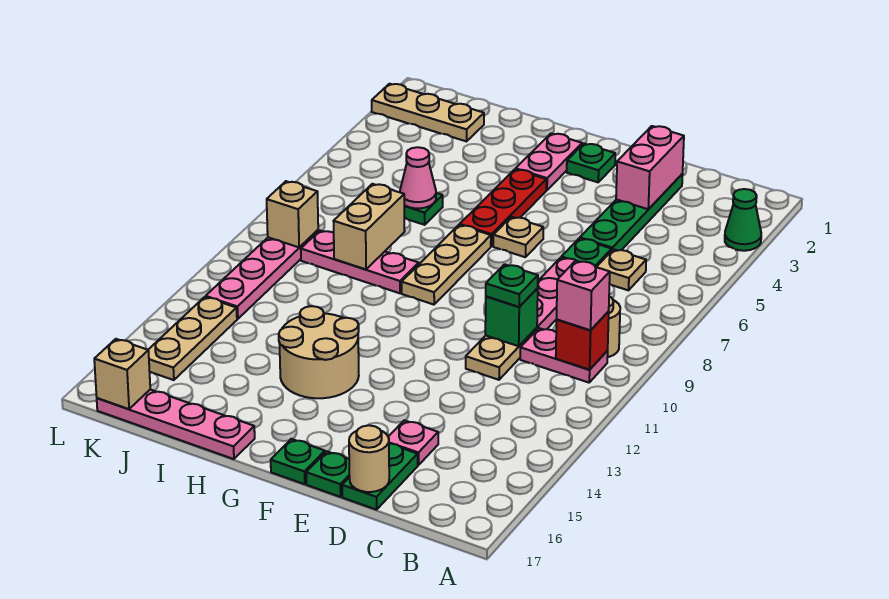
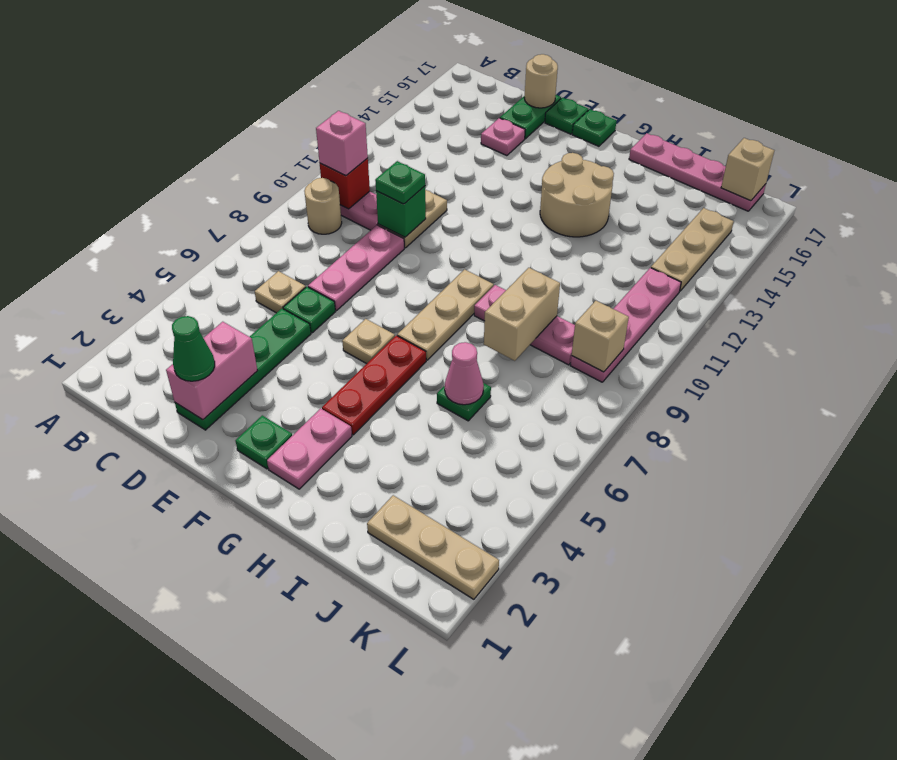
green 1x1 cone [725,189,761,251] -> green 1x1 cone moved to [172,316,215,381]

